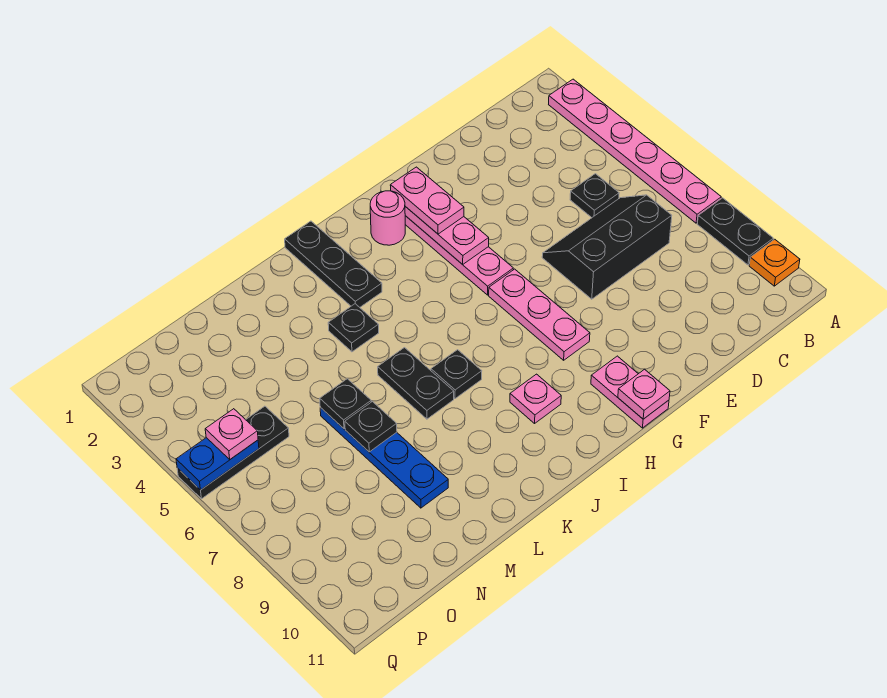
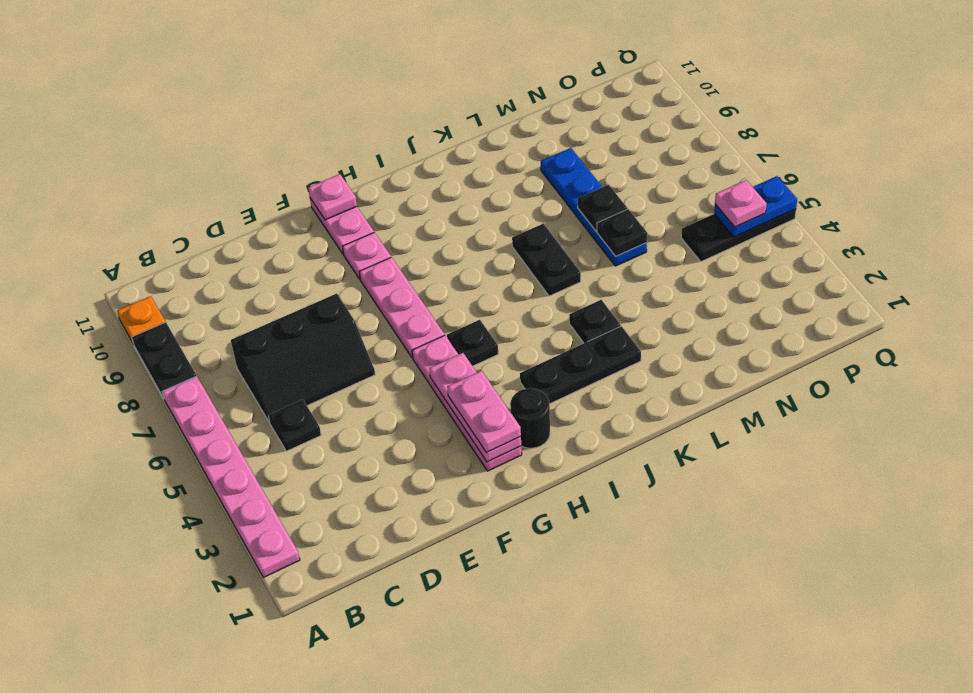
pink 1x1 round brick [370,191,405,245] -> black 1x1 round brick [510,388,550,448]
pink 1x1 plate [510,374,561,423] -> pink 1x1 plate moved to [342,232,391,279]
black 1x3 plate [285,221,382,307] -> black 1x3 plate turned to [520,326,641,404]
black 1x1 plate [431,350,482,399] -> black 1x1 plate moved to [447,320,498,366]

